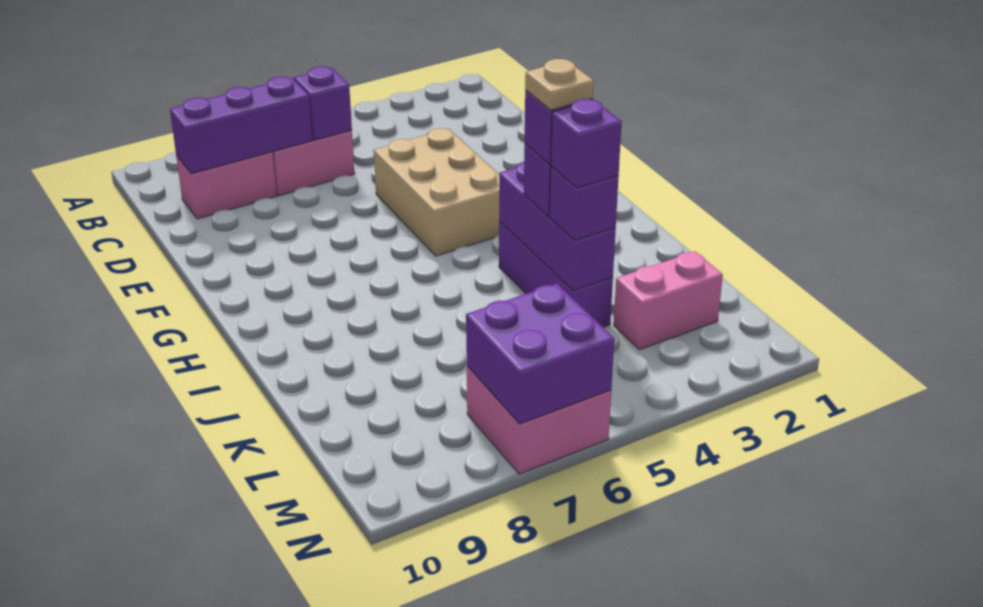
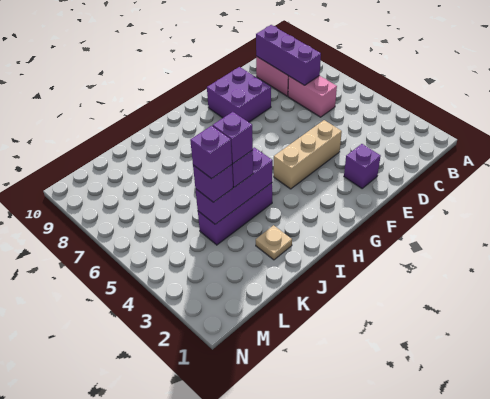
purple 1x1 brick [294,66,352,140] -> purple 1x1 brick moved to [344,144,381,189]
tan 2x3 brick [374,128,499,256] -> tan 1x3 brick [274,120,342,189]
tan 1x1 plate [525,59,594,110] -> tan 1x1 plate moved to [256,225,292,260]
pink 1x2 brick [614,252,723,350] -> none
pink 2x2 brick [467,366,611,474] -> none
purple 2x2 brick [466,284,614,424] -> purple 2x2 brick moved to [207,67,271,122]

